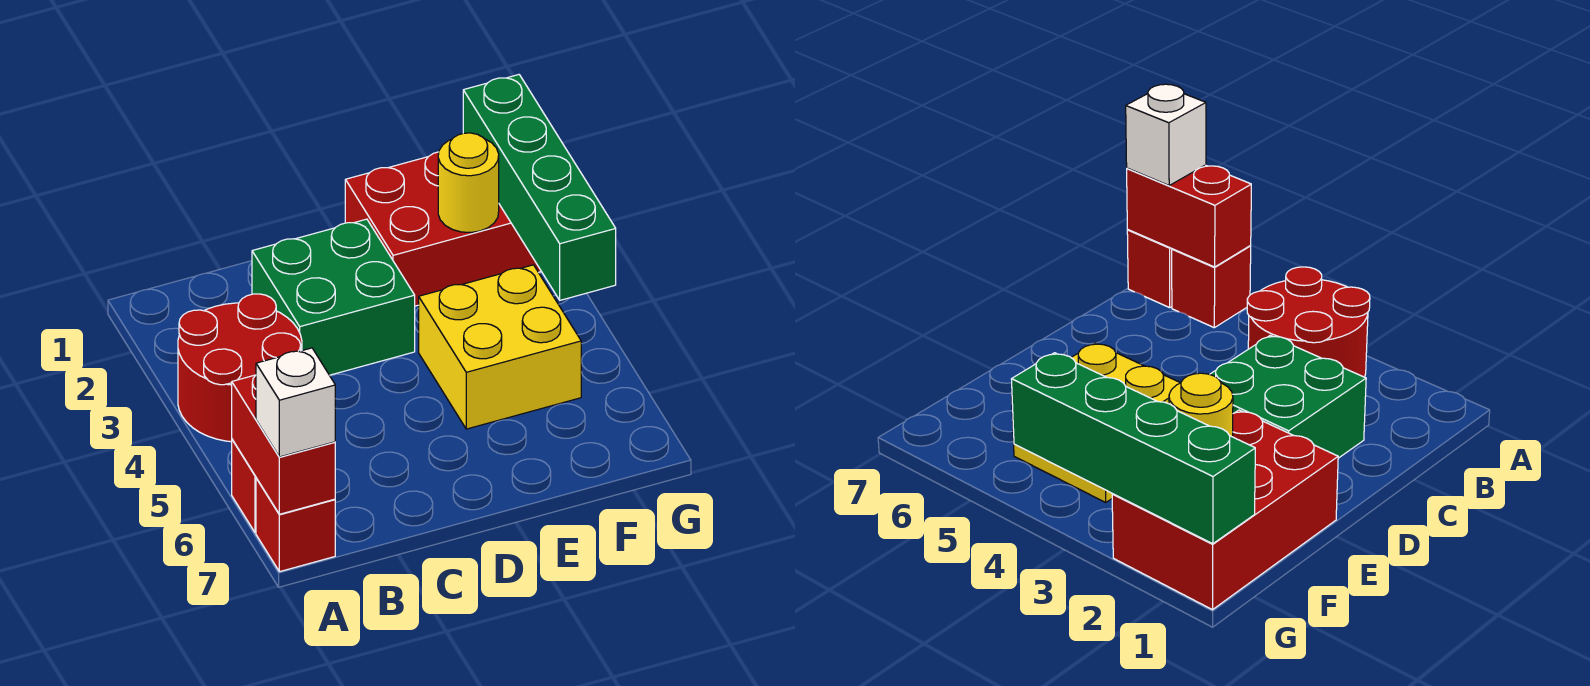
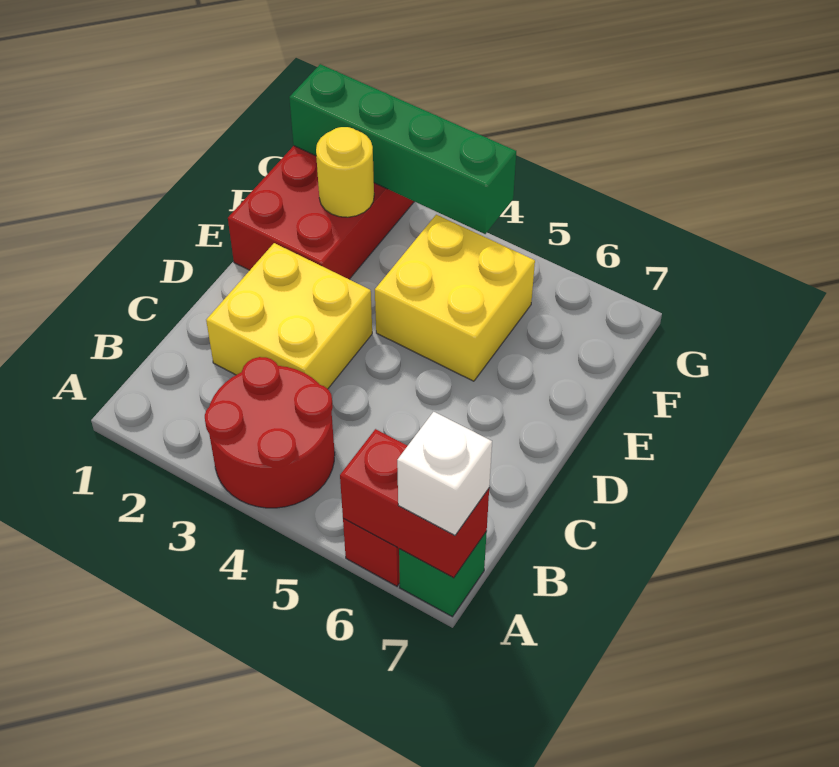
red 1x1 brick [256,478,335,572] -> green 1x1 brick [399,531,487,617]
green 2x2 brick [252,219,415,375] -> yellow 2x2 brick [206,243,372,389]

